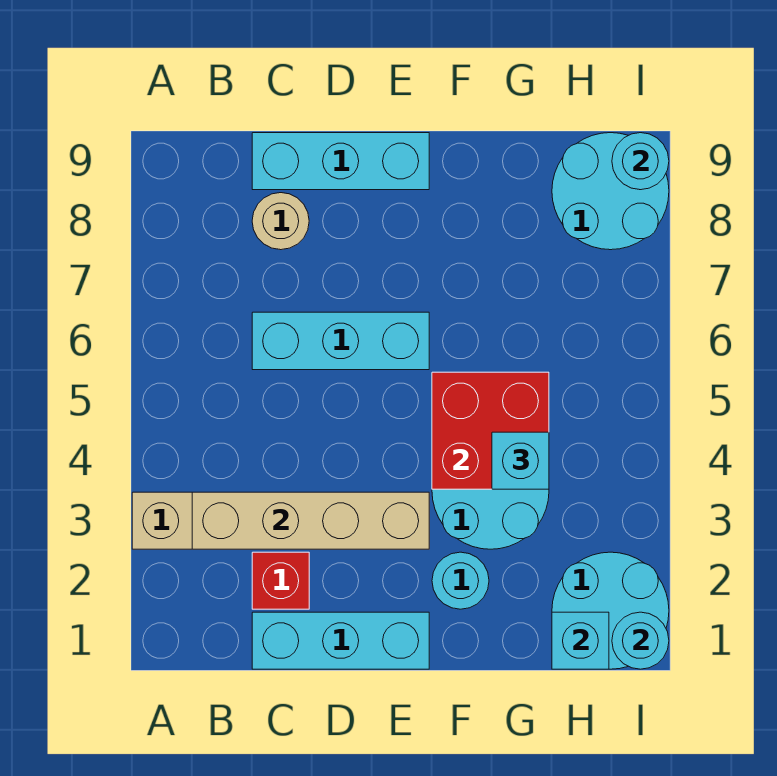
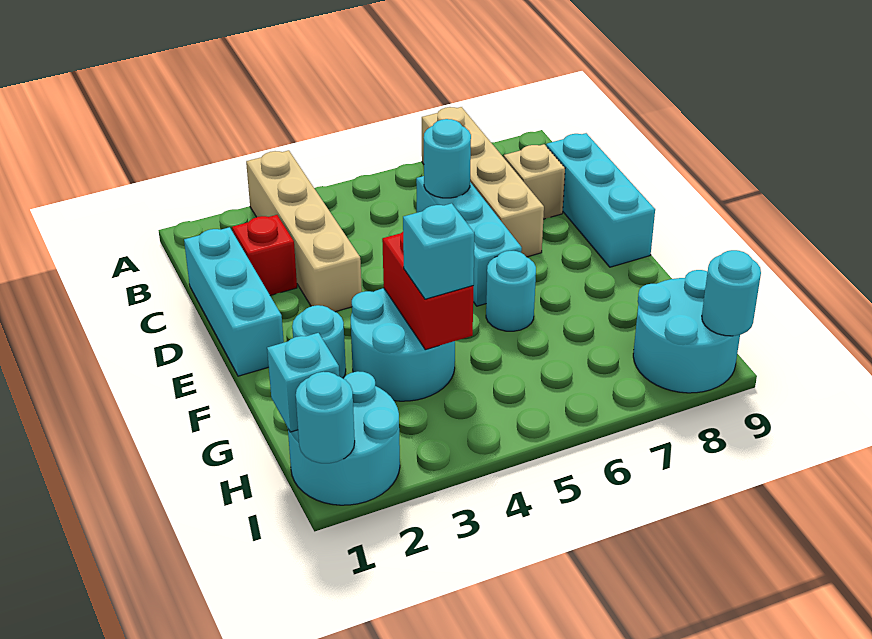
tan 1x4 brick [192,492,429,549] -> tan 1x4 brick moved to [422,107,544,257]
none -> cyan 1x1 round brick [424,119,471,198]
tan 1x1 round brick [252,193,309,250] -> tan 1x1 brick [504,144,565,219]
red 2x2 brick [432,372,549,489] -> red 1x2 brick [382,232,473,350]
none -> cyan 1x1 round brick [486,251,536,331]

